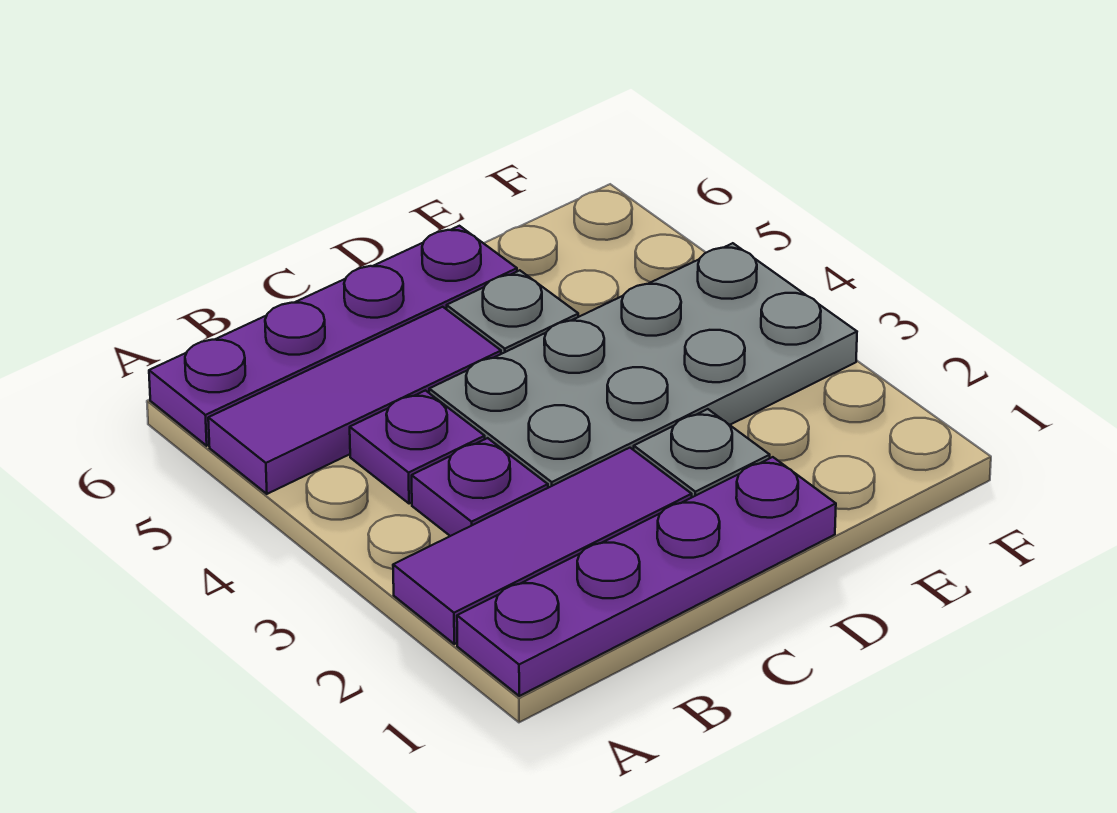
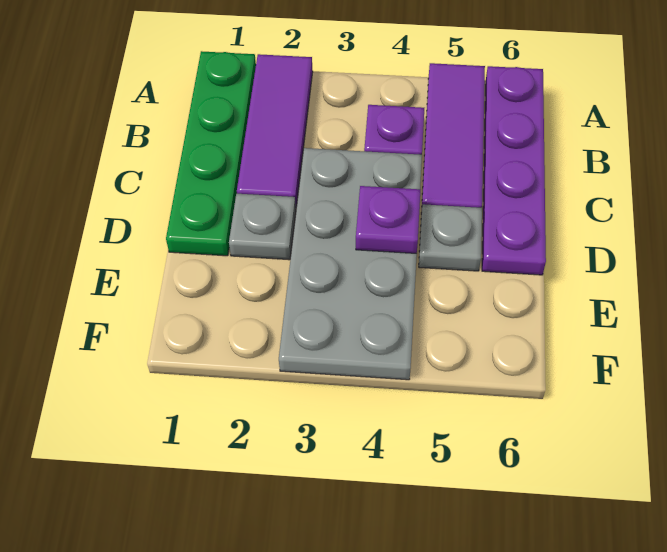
purple 1x4 plate [457,457,836,696] -> green 1x4 plate [166,51,256,256]
purple 1x1 plate [412,438,548,536] -> purple 1x1 plate moved to [356,186,420,253]

